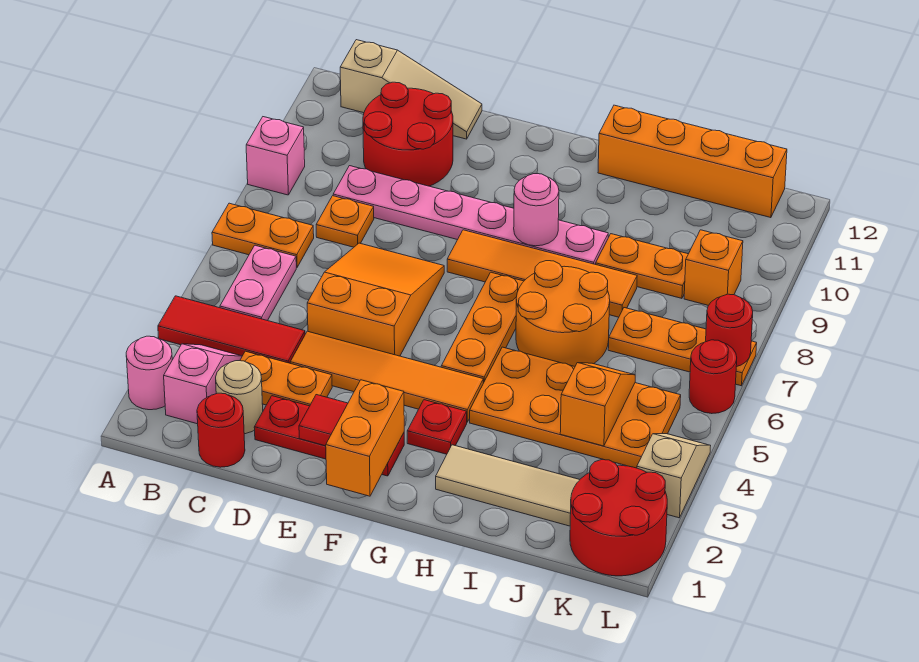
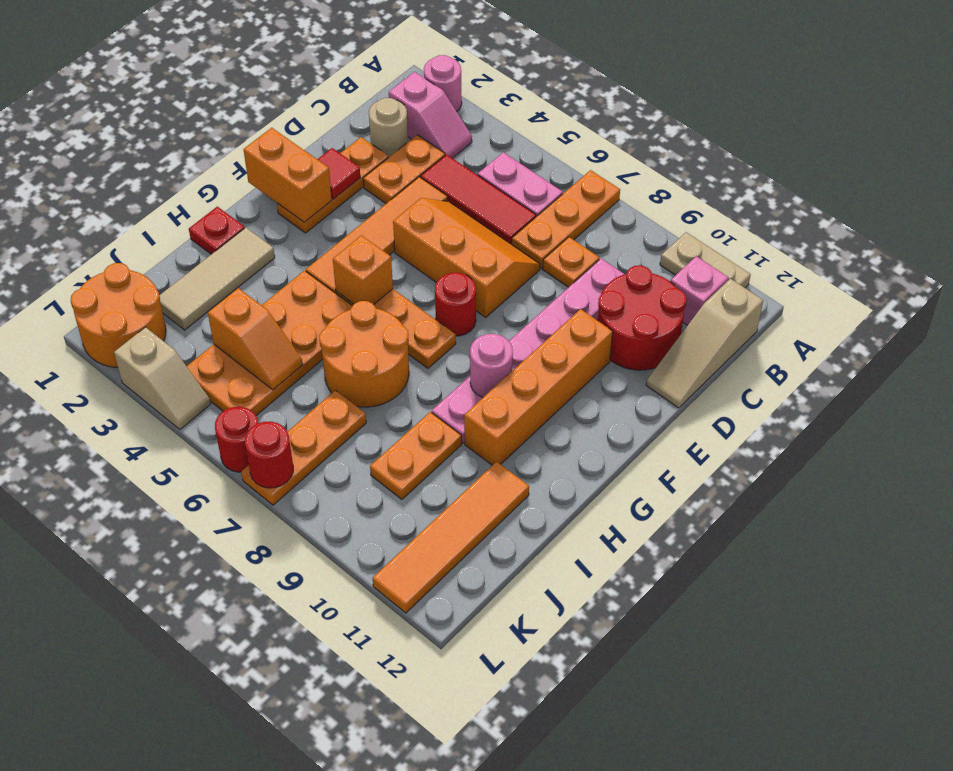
red 1x3 tile [158,296,305,363] -> red 1x3 tile turned to [421,155,536,244]
orange 1x2 plate [212,203,314,267] -> orange 1x3 plate [512,170,620,268]
pink 1x1 brick [246,117,305,195] -> pink 1x1 brick moved to [671,256,729,325]
none -> tan 1x2 plate [660,232,751,288]
red 1x1 round brick [197,393,245,467] -> red 1x1 round brick moved to [435,273,476,336]
red 1x3 plate [254,396,404,476] -> orange 1x3 plate [277,137,389,233]
orange 2x3 slope [307,243,444,356] -> orange 2x3 slope turned to [393,198,540,317]
orange 1x4 tile [447,230,637,317] -> orange 1x4 tile moved to [373,462,529,613]
red 1x1 plate [407,400,467,454] -> red 1x1 plate moved to [189,207,245,254]
orange 1x4 brick [598,105,787,218] -> orange 1x4 brick moved to [464,309,613,465]
red 2x2 round brick [570,460,667,576] -> orange 2x2 round brick [71,263,166,367]
orange 1x1 brick [684,230,743,305] -> orange 1x1 brick moved to [333,235,393,305]

